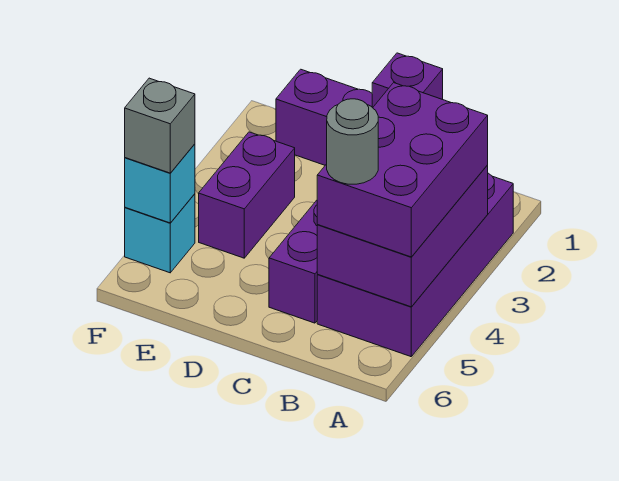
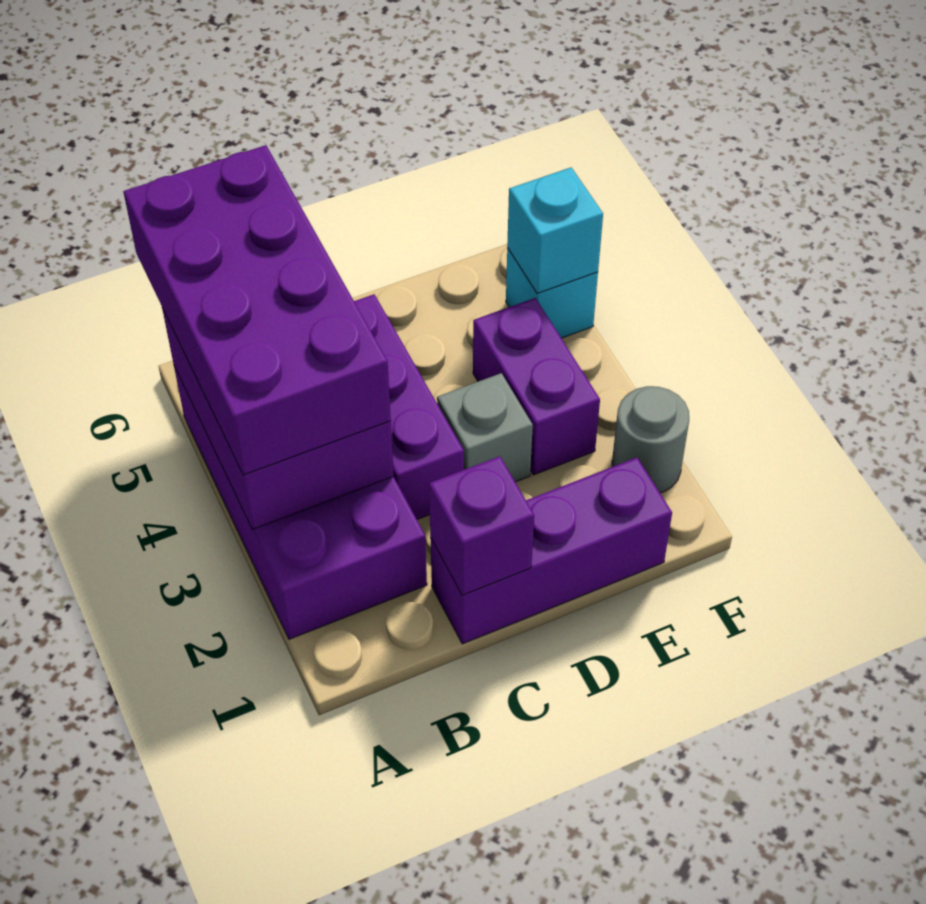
purple 2x3 brick [317,83,488,257] -> purple 2x4 brick [123,145,391,475]
grey 1x1 round brick [327,99,378,184] -> grey 1x1 round brick moved to [612,386,689,493]
grey 1x1 brick [125,78,195,173] -> grey 1x1 brick moved to [437,373,533,482]

